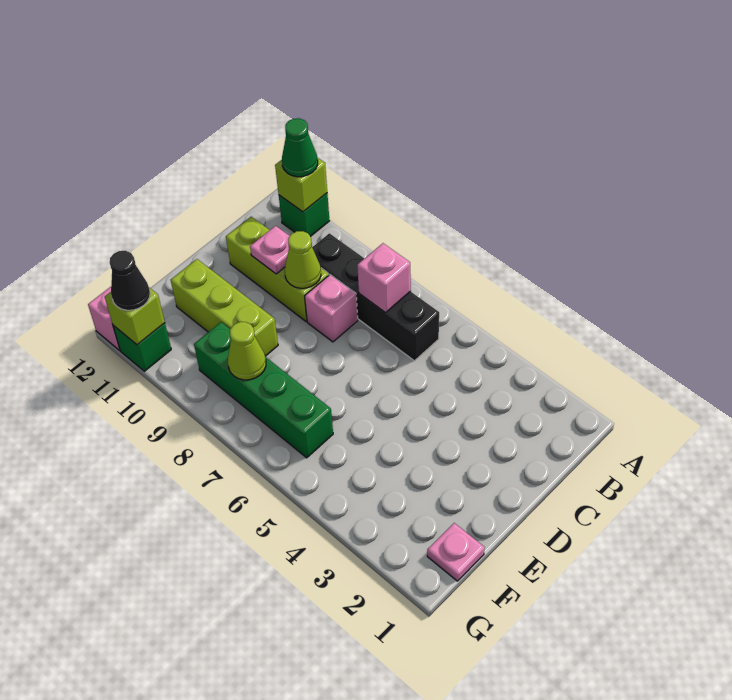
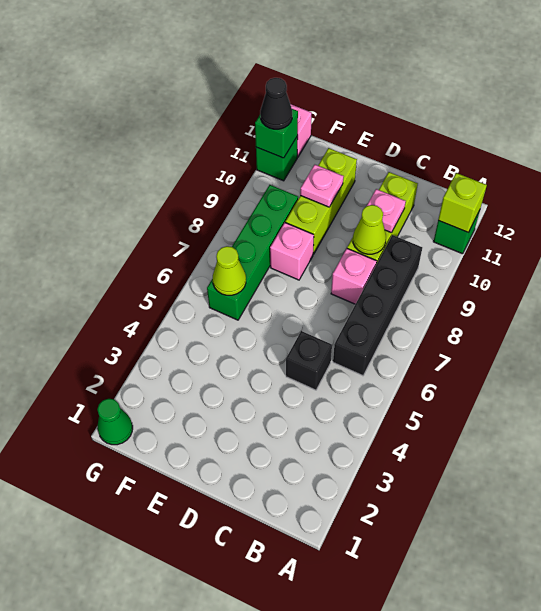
green 1x1 cone [282,118,318,177] -> green 1x1 cone moved to [97,399,133,445]
pink 1x1 brick [357,243,411,313] -> pink 1x1 brick moved to [270,223,314,280]
none -> black 1x1 brick [286,331,332,390]
pink 1x1 plate [427,523,485,581] -> pink 1x1 plate moved to [300,165,344,207]
lime 1x1 cone [228,322,266,380] -> lime 1x1 cone moved to [213,246,246,295]
lime 1x1 brick [105,288,165,345] -> green 1x1 brick [255,109,298,158]

